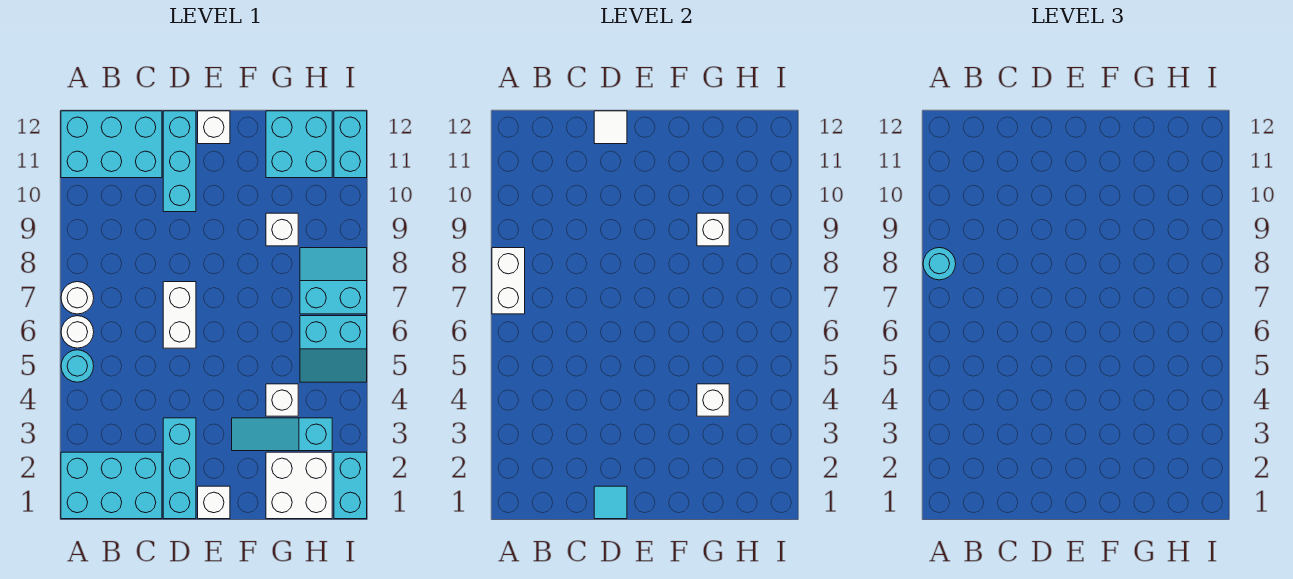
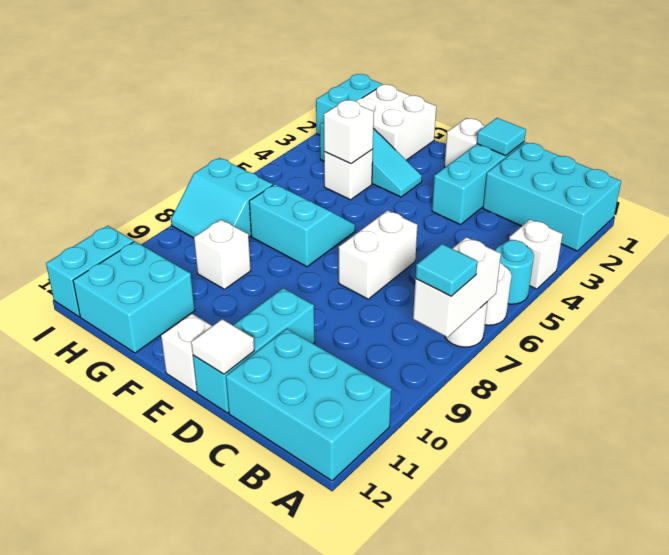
cyan 1x1 round brick [923,248,956,280] -> cyan 1x1 tile [416,244,478,296]
white 1x1 brick [697,213,729,246] -> white 1x1 brick moved to [509,219,563,289]
cyan 2x2 slope [300,316,367,382] -> cyan 2x2 slope moved to [249,184,355,267]

